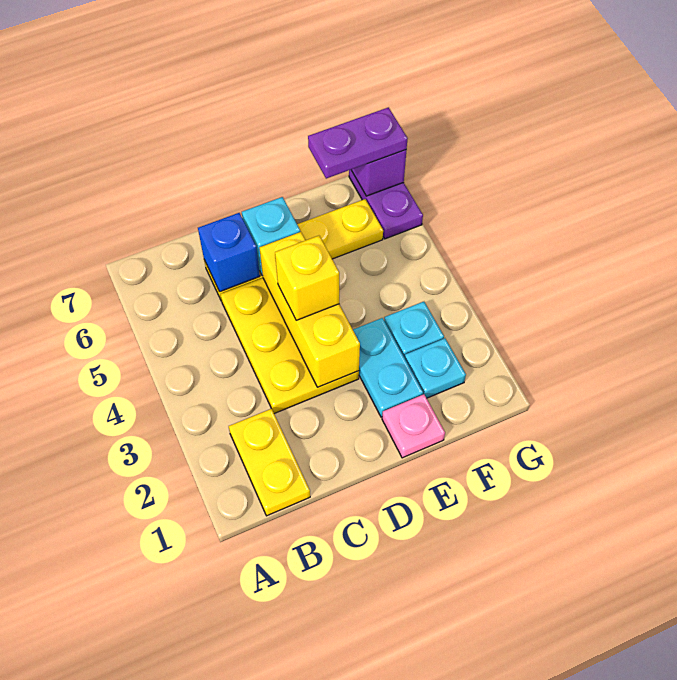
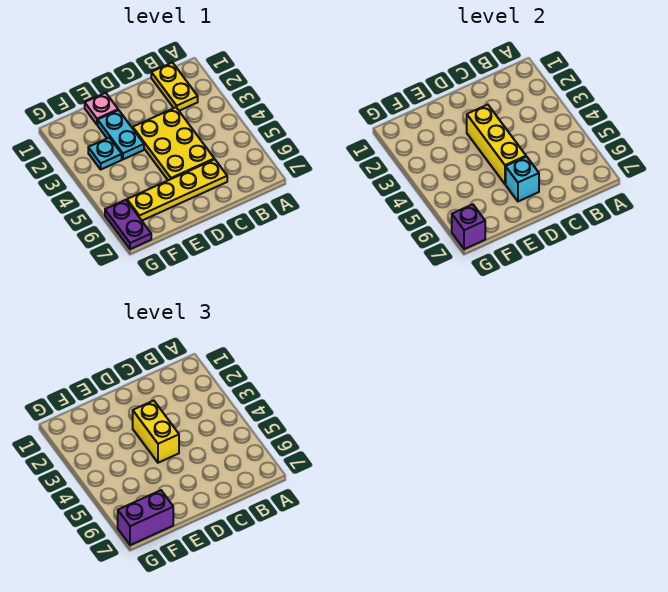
blue 1x1 brick [198,213,260,292] -> none
yellow 1x1 brick [275,236,339,320] -> yellow 1x2 brick [133,401,179,463]
cyan 1x1 plate [405,338,466,398] -> none
purple 1x2 plate [308,107,408,179] -> purple 1x2 brick [118,490,173,545]

